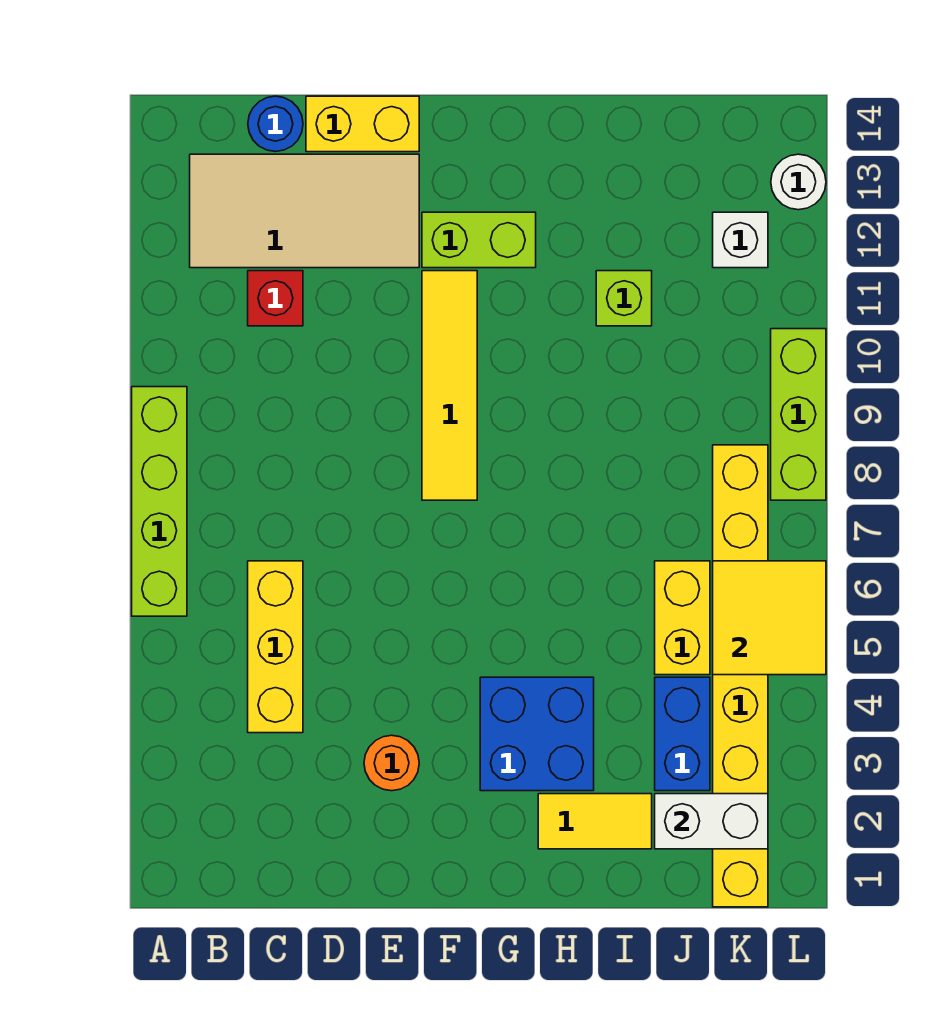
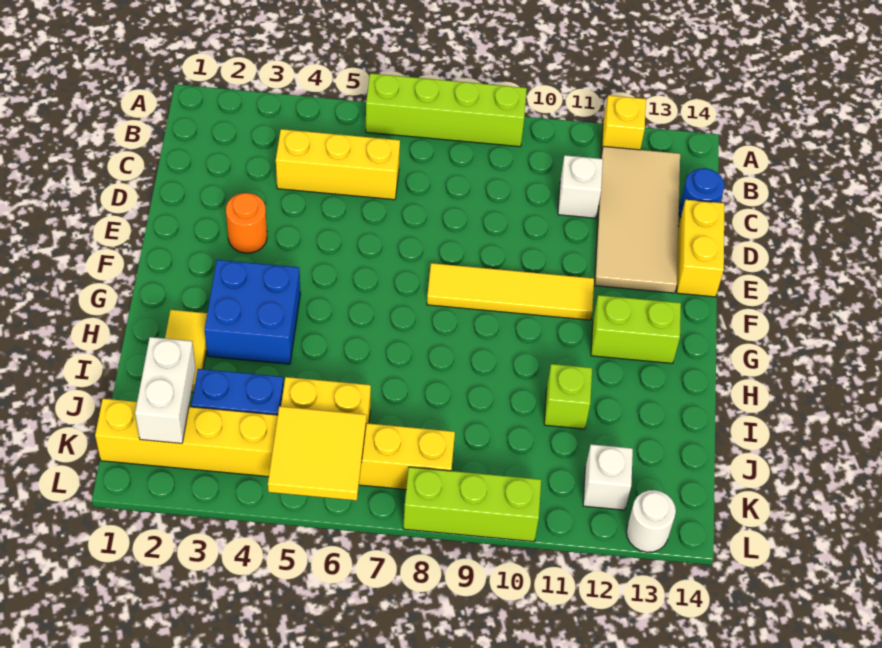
none -> yellow 1x1 brick [601,95,646,153]
red 1x1 brick [248,271,303,326] -> white 1x1 brick [558,155,603,218]
lime 1x2 brick [422,212,536,268] -> lime 1x2 brick turned to [591,295,681,363]

